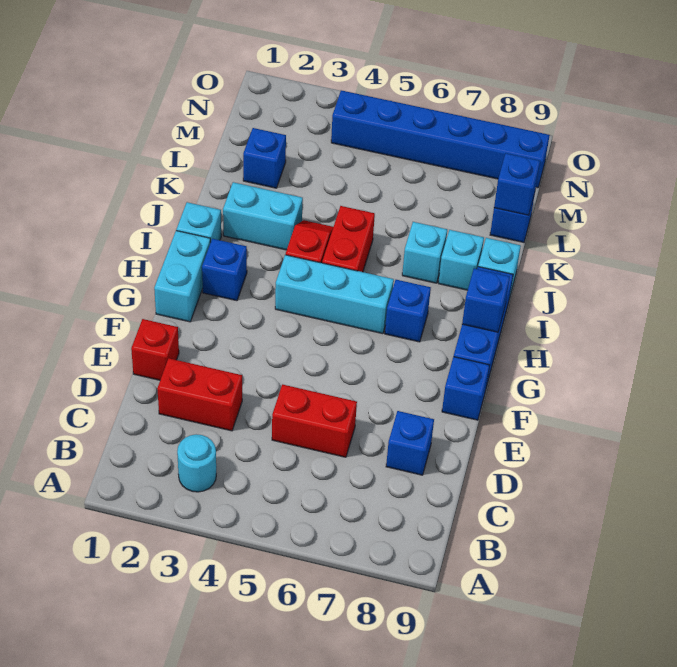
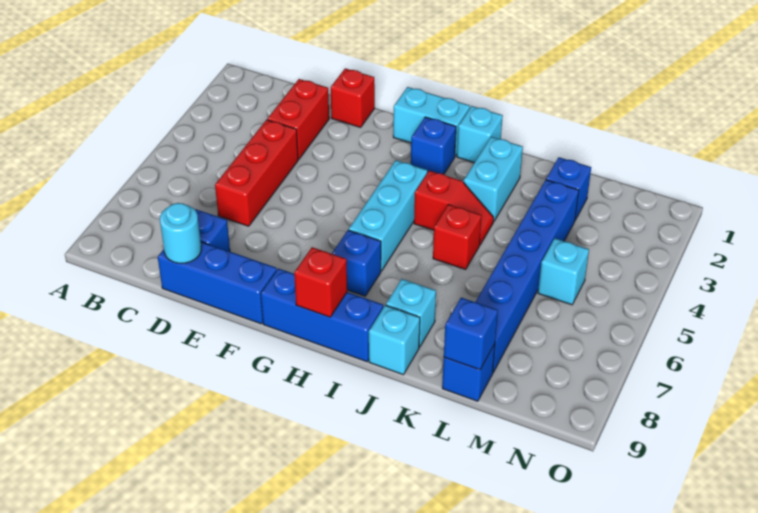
cyan 1x1 round brick [177,434,216,492] -> cyan 1x1 round brick moved to [160,203,201,263]
red 1x2 brick [272,384,357,457] -> red 1x3 brick [215,120,298,226]
blue 1x1 brick [442,357,490,420] -> blue 1x3 brick [158,242,277,324]
blue 1x1 brick [462,268,510,332] -> red 1x1 brick [294,247,347,317]
red 1x2 brick [322,206,375,272] -> red 1x1 brick [433,205,481,269]
cyan 1x1 brick [402,222,447,283] -> cyan 1x1 brick moved to [538,238,589,305]
blue 1x6 brick [331,90,550,188] -> blue 1x6 brick moved to [476,180,579,372]

